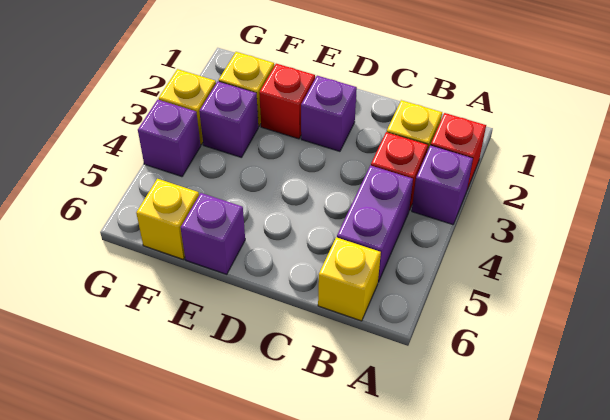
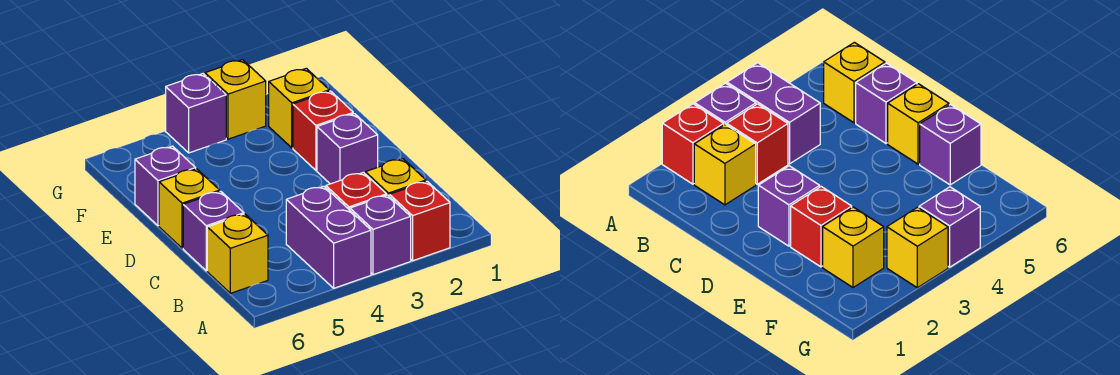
purple 1x2 brick [337,165,413,282] -> purple 1x2 brick turned to [286,186,371,288]
purple 1x1 brick [199,81,258,158] -> purple 1x1 brick moved to [183,191,244,271]
yellow 1x1 brick [136,179,199,259] -> yellow 1x1 brick moved to [159,169,220,248]

